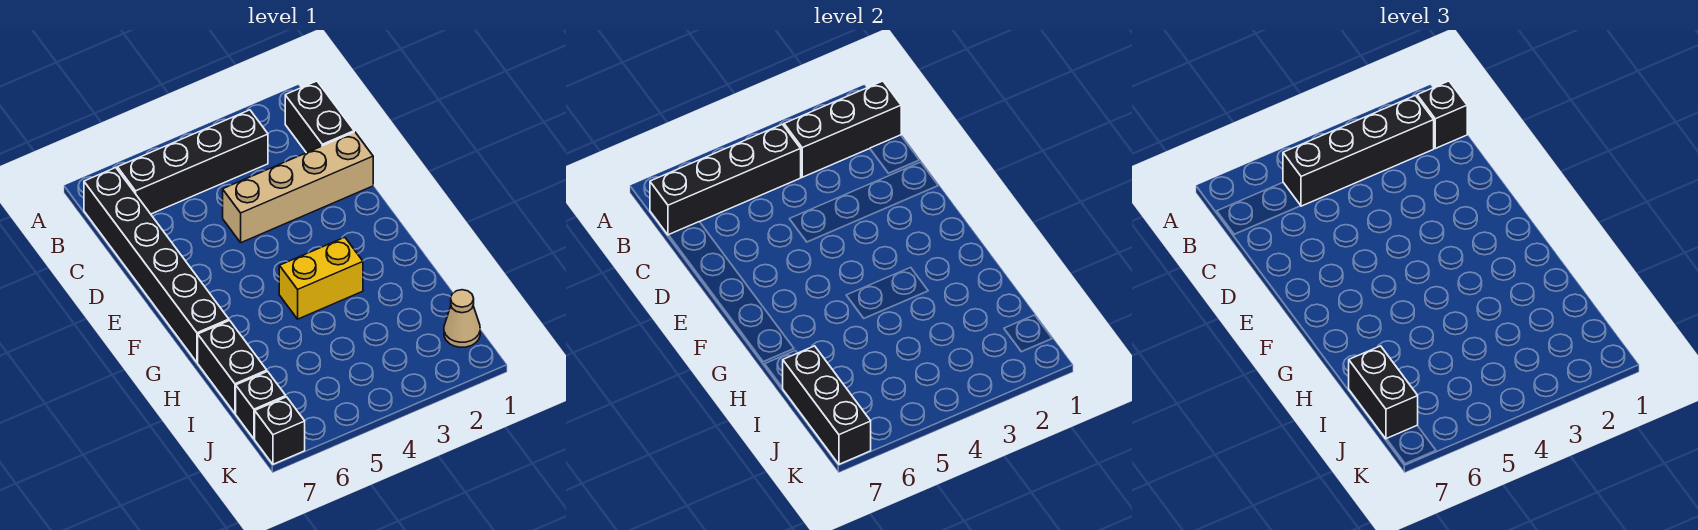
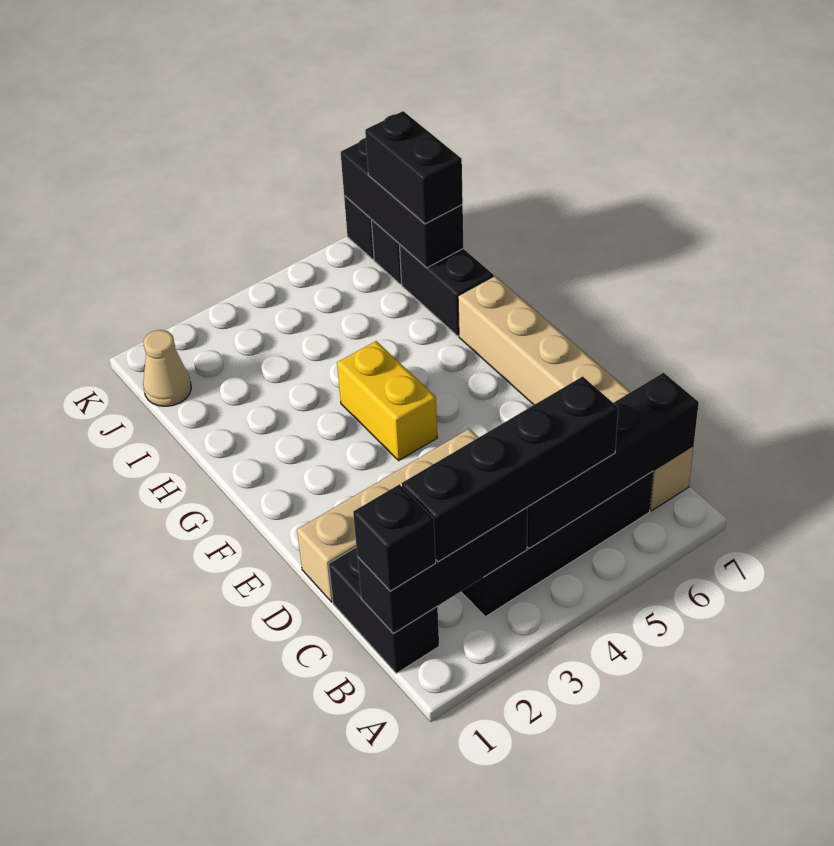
black 1x6 brick [84,168,229,362] -> tan 1x6 brick [458,276,694,511]
yellow 1x2 brick [279,237,363,319] -> yellow 1x2 brick turned to [337,341,437,460]

